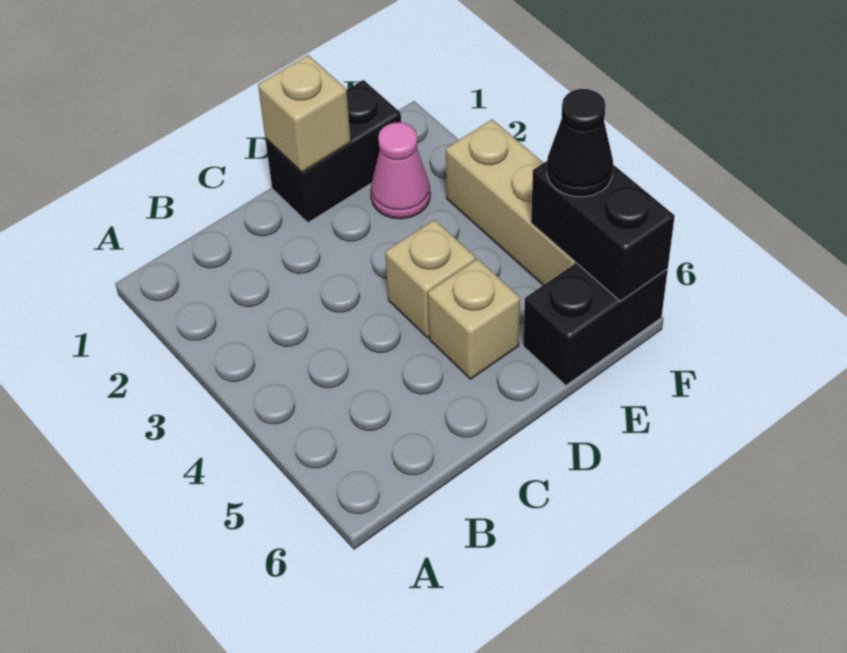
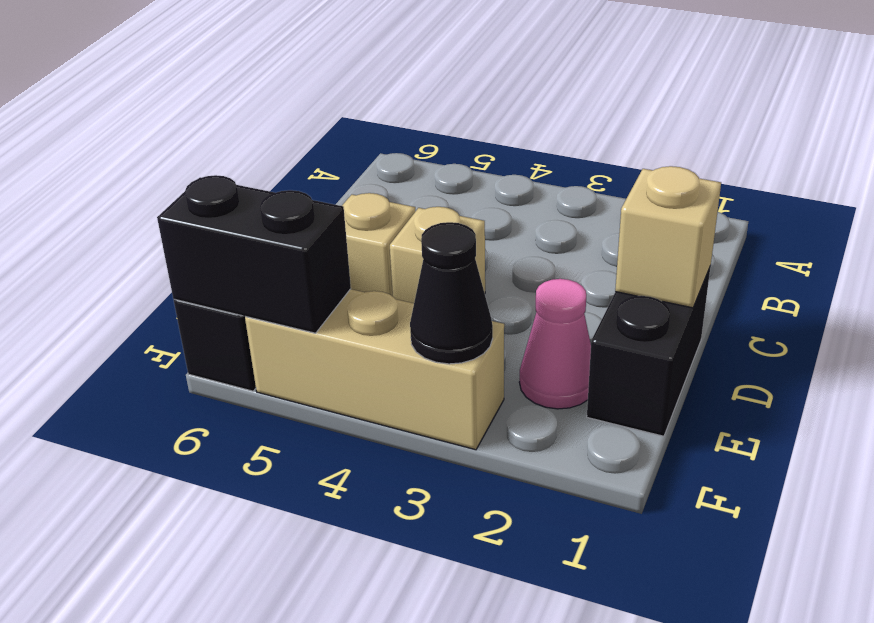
black 1x1 cone [547,89,613,197] -> black 1x1 cone moved to [410,222,493,364]

